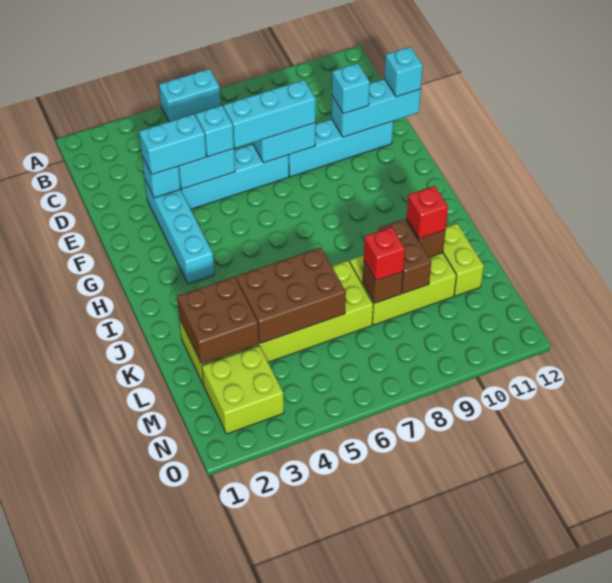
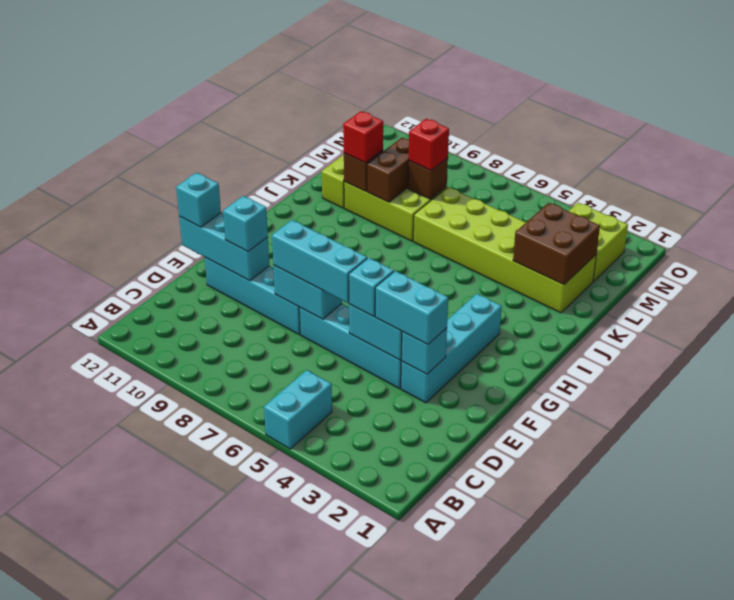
cyan 1x2 brick [159,69,221,122] -> cyan 1x2 brick turned to [264,370,332,449]
brown 2x3 brick [236,247,346,343] -> none

